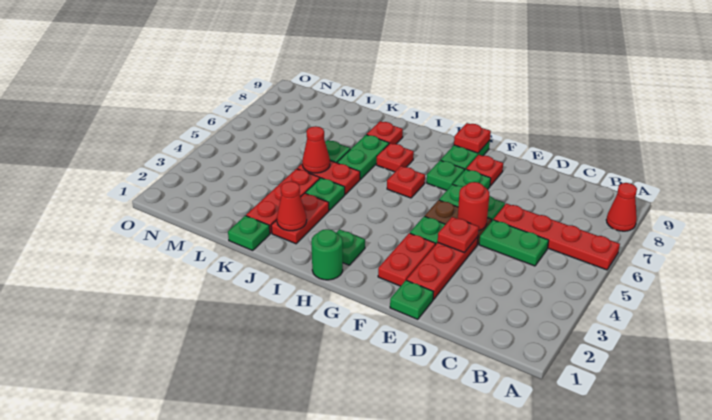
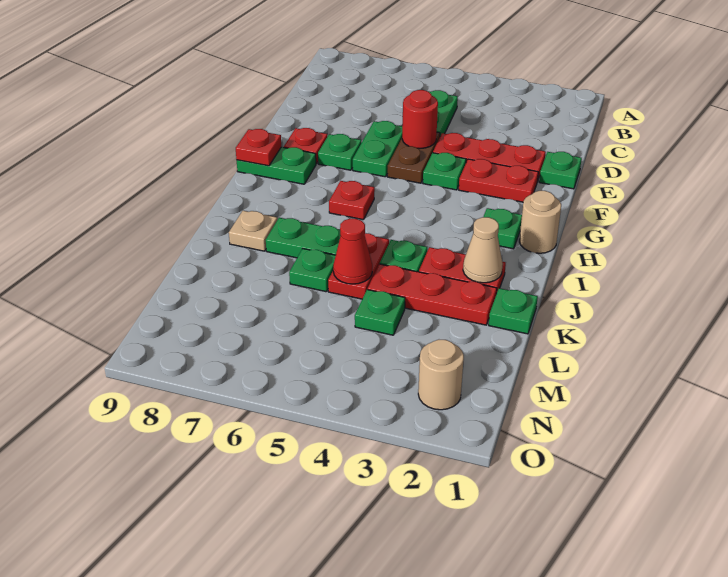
red 1x4 plate [494,203,620,270] -> none
red 1x1 cone [606,183,637,231] -> none
red 1x1 plate [438,217,479,253] -> none
green 1x1 plate [427,160,464,190] -> green 1x1 plate moved to [355,290,405,335]
green 1x1 round brick [311,229,343,280] -> tan 1x1 round brick [519,190,561,253]
red 1x1 plate [376,143,414,172] -> none
red 1x1 cone [277,181,307,231] -> tan 1x1 cone [463,217,503,283]
red 1x1 plate [367,121,403,144] -> tan 1x1 plate [229,211,277,251]
none -> tan 1x1 round brick [418,340,464,410]

